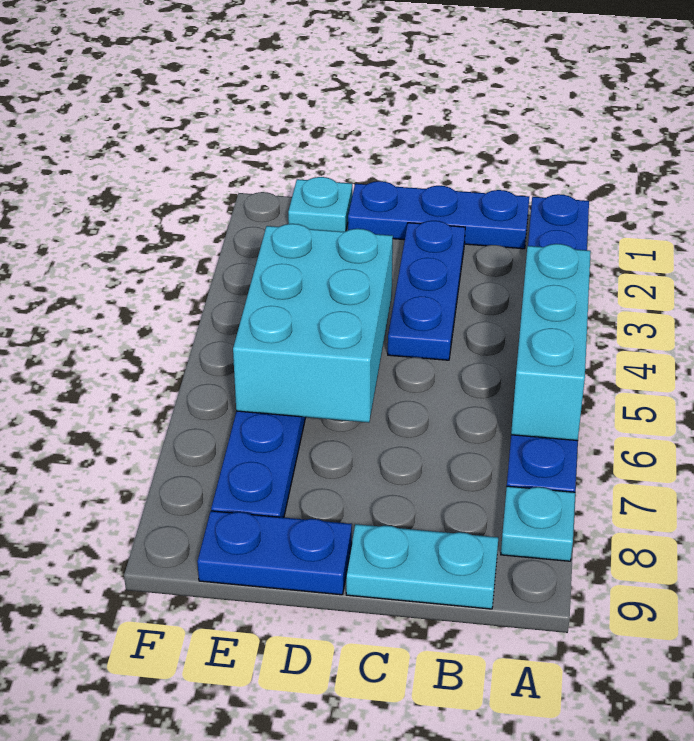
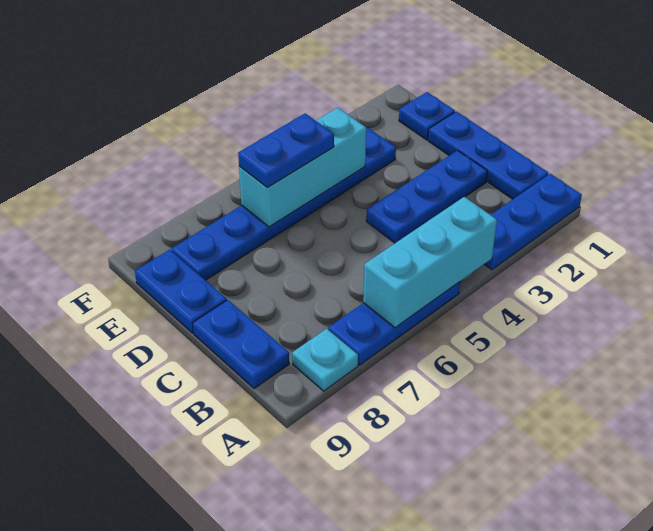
cyan 1x2 plate [346,524,498,609] -> blue 1x2 plate [193,300,289,389]
cyan 2x3 brick [233,224,393,423] -> cyan 1x3 brick [239,108,366,227]
cyan 1x1 plate [288,177,352,232] -> blue 1x1 plate [399,92,455,140]
none -> blue 1x2 plate [238,113,334,187]

